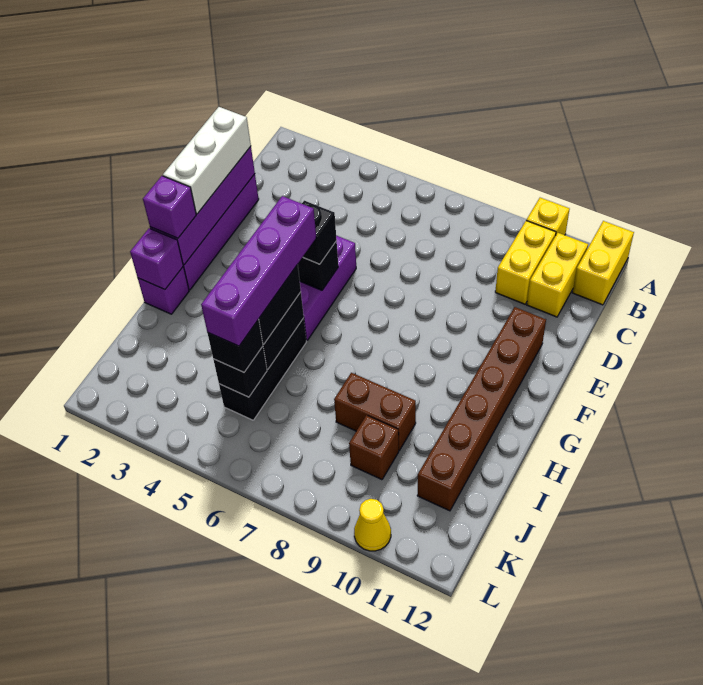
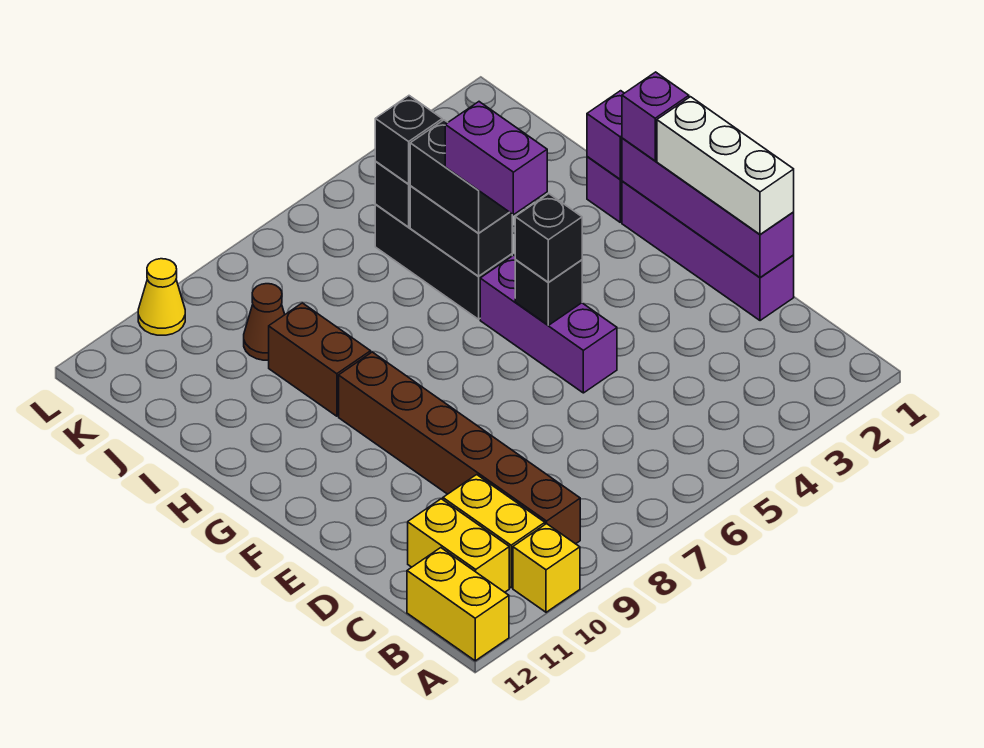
brown 1x6 brick [417,307,546,511] -> brown 1x6 brick moved to [339,352,580,544]
purple 1x4 brick [201,196,316,346] -> purple 1x2 brick [445,102,547,215]
brown 1x2 brick [334,373,416,451] -> brown 1x2 brick turned to [269,303,371,416]
brown 1x1 brick [349,415,399,480] -> brown 1x1 cone [244,284,285,360]

